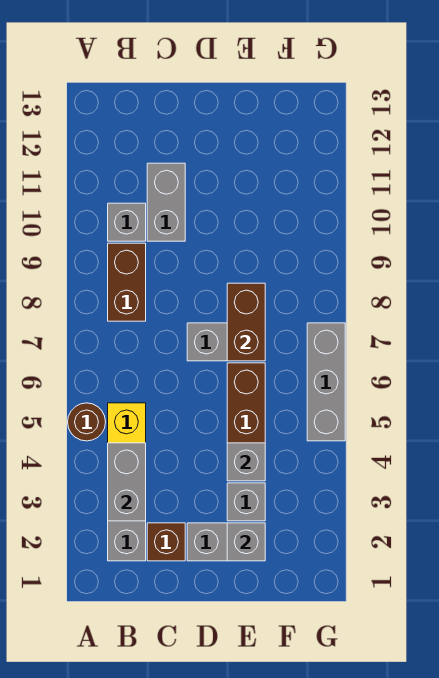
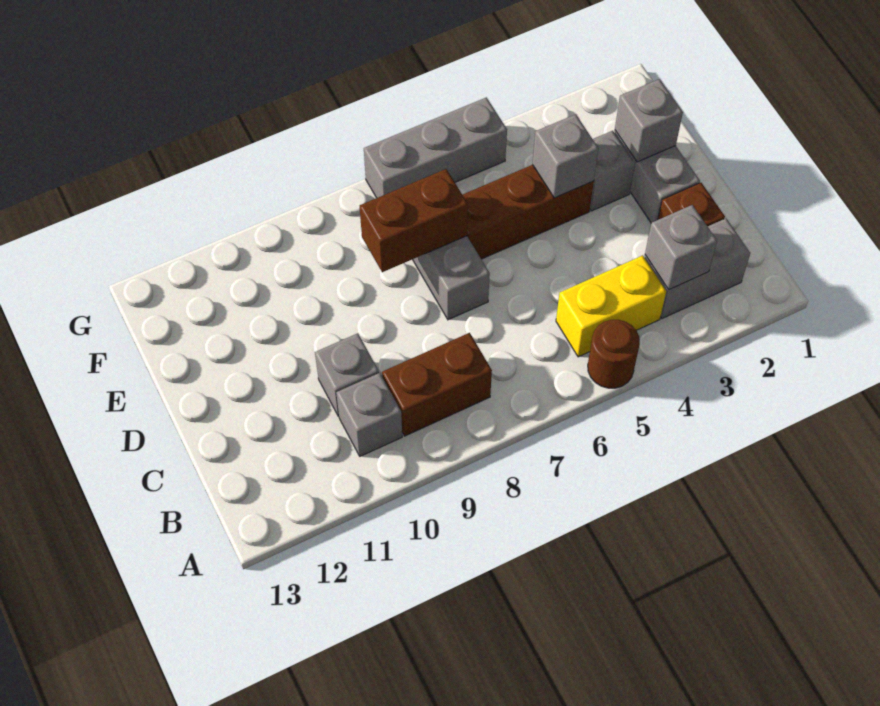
grey 1x2 brick [108,443,146,521] -> grey 1x1 brick [645,205,717,290]
grey 1x2 brick [147,163,185,241] -> grey 1x1 brick [315,333,379,417]

